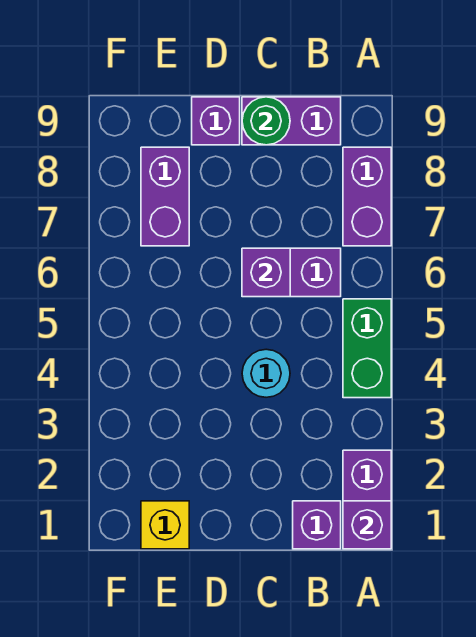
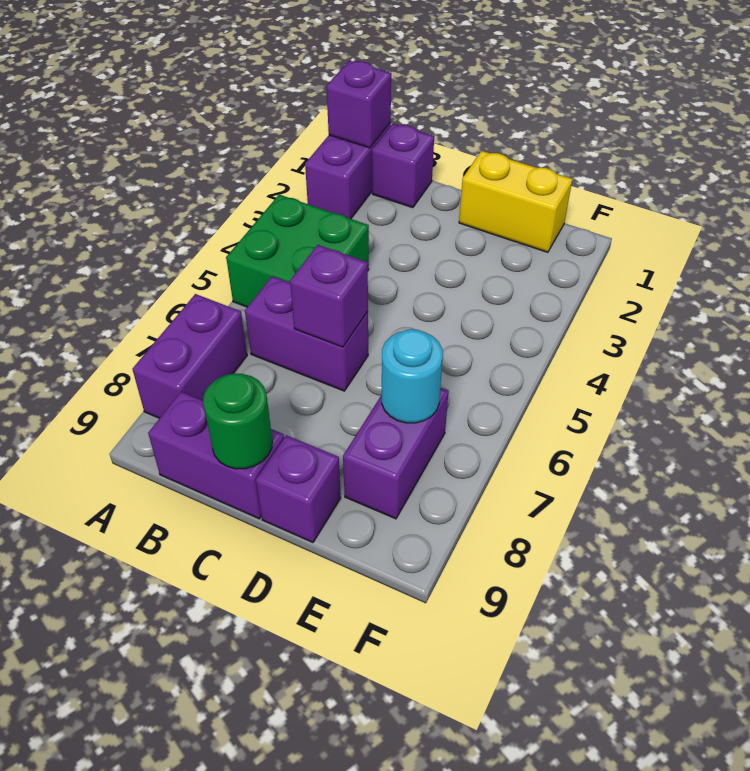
green 1x2 brick [343,299,391,398] -> green 2x2 brick [226,195,369,307]
cyan 1x1 round brick [242,349,290,397] -> cyan 1x1 round brick moved to [382,329,443,423]
yellow 1x1 brick [141,501,189,549] -> yellow 1x2 brick [459,151,572,252]

